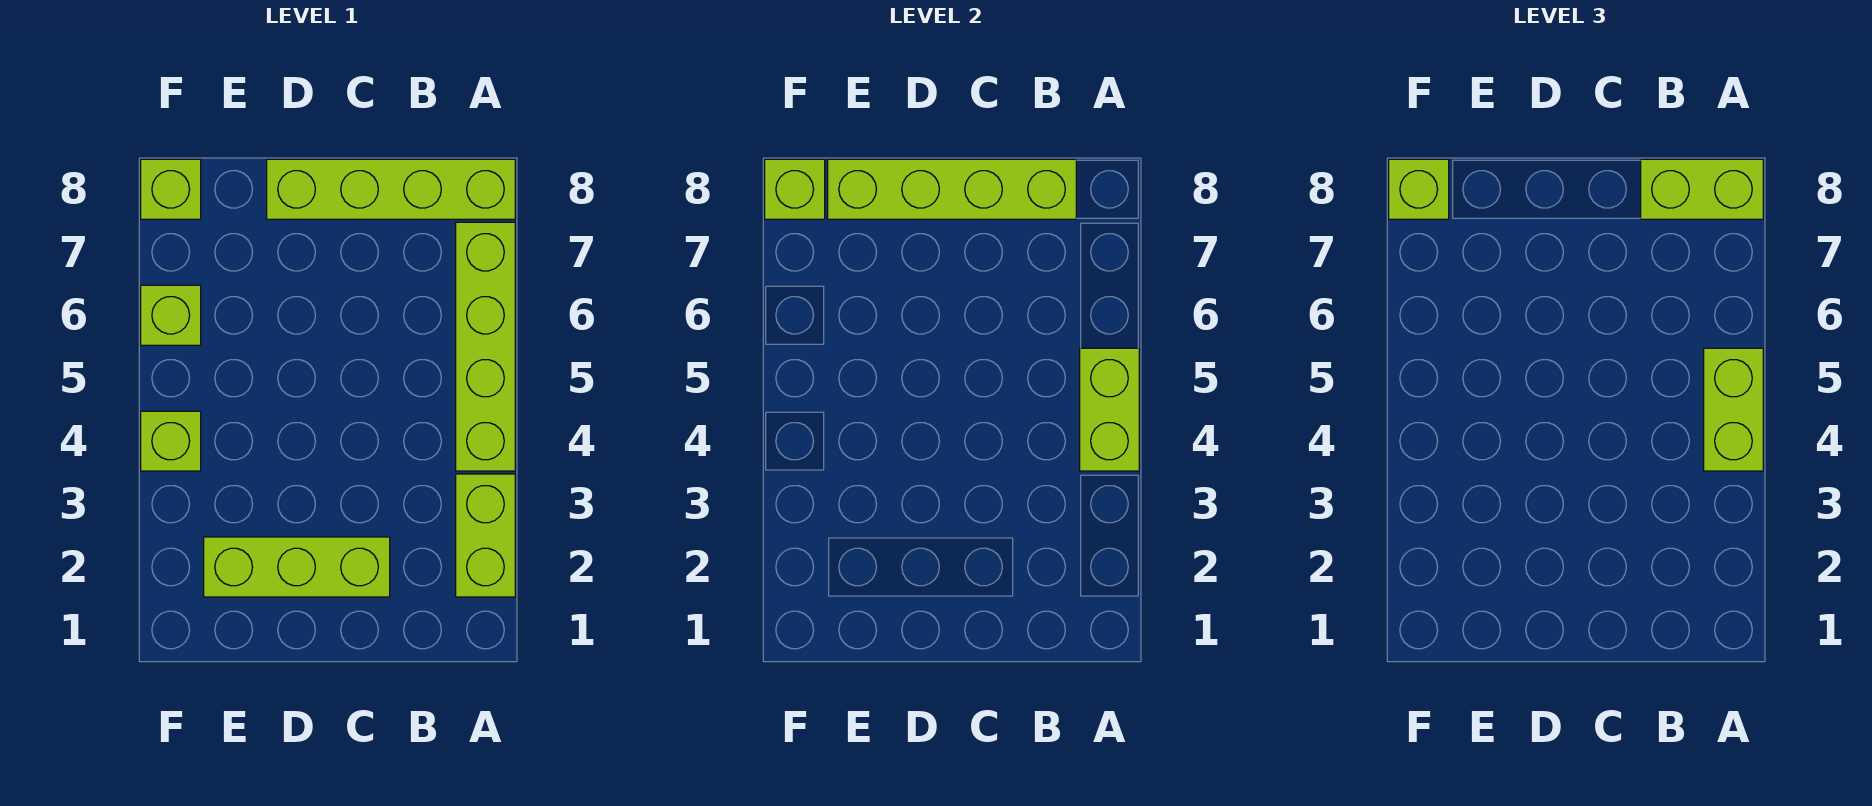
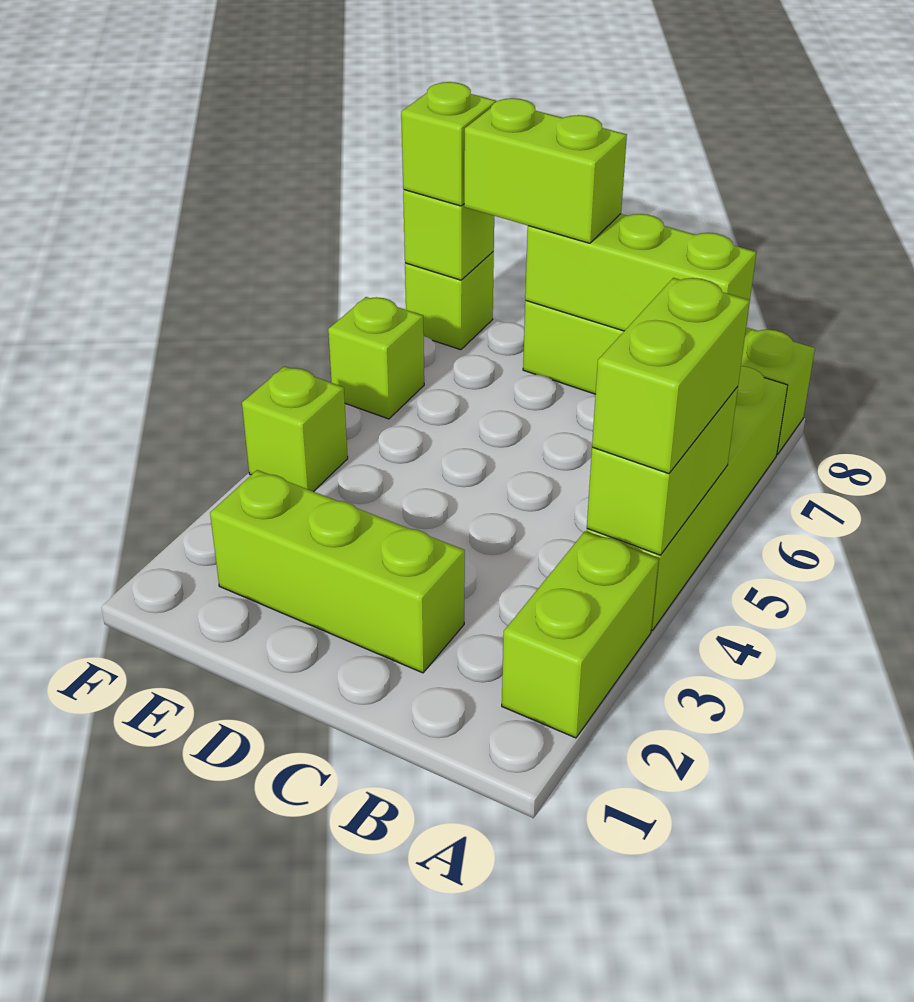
lime 1x2 brick [1641,159,1763,219] -> lime 1x2 brick moved to [464,98,627,243]
lime 1x4 brick [828,159,1076,219] -> lime 1x3 brick [525,214,756,331]

